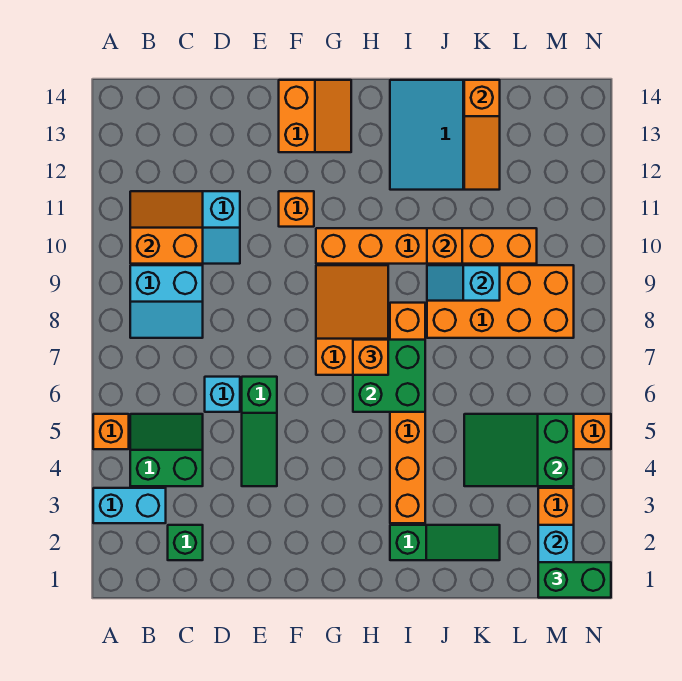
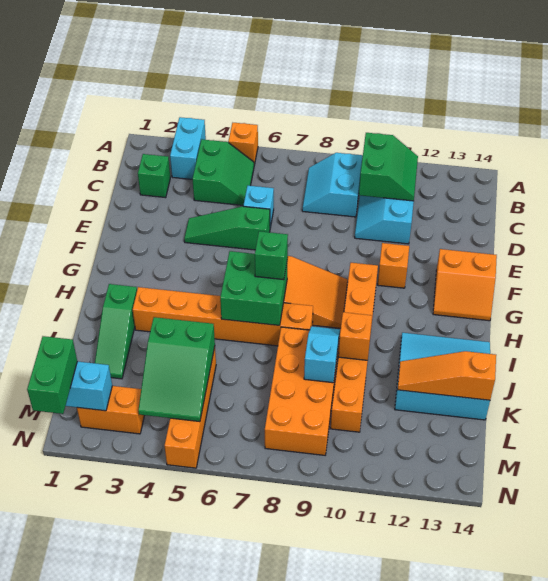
orange 2x2 slope [130,191,203,264] -> green 2x2 slope [359,133,418,201]
orange 1x1 brick [353,340,388,375] -> green 1x1 brick [255,231,288,280]
green 2x3 slope [464,414,574,486] -> green 2x3 slope turned to [138,317,215,422]

